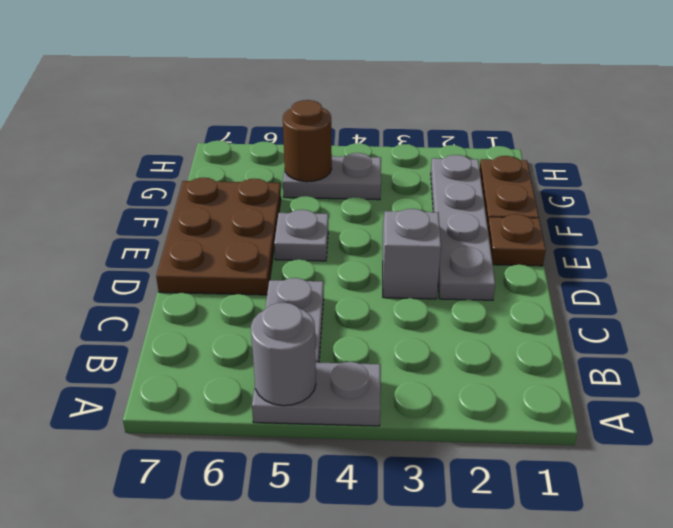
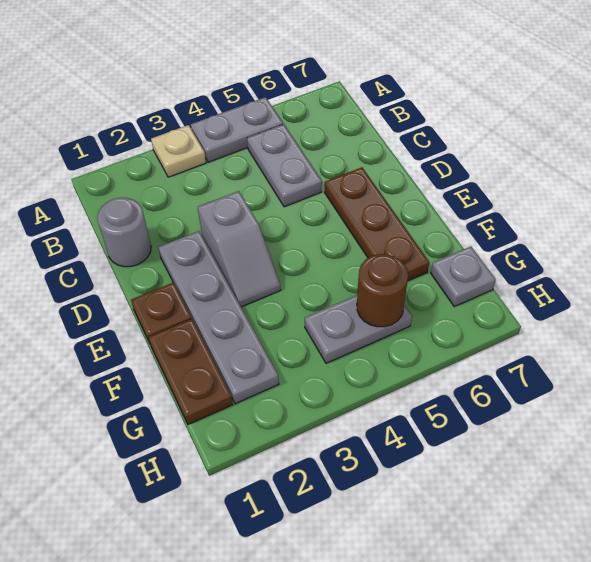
none -> tan 1x1 plate [151,125,206,177]
grey 1x1 round brick [251,303,316,406] -> grey 1x1 round brick moved to [97,198,151,267]
brown 2x3 plate [156,178,281,295] -> brown 1x3 plate [325,167,429,281]
grey 1x1 plate [274,210,328,261] -> grey 1x1 plate moved to [431,247,496,307]

